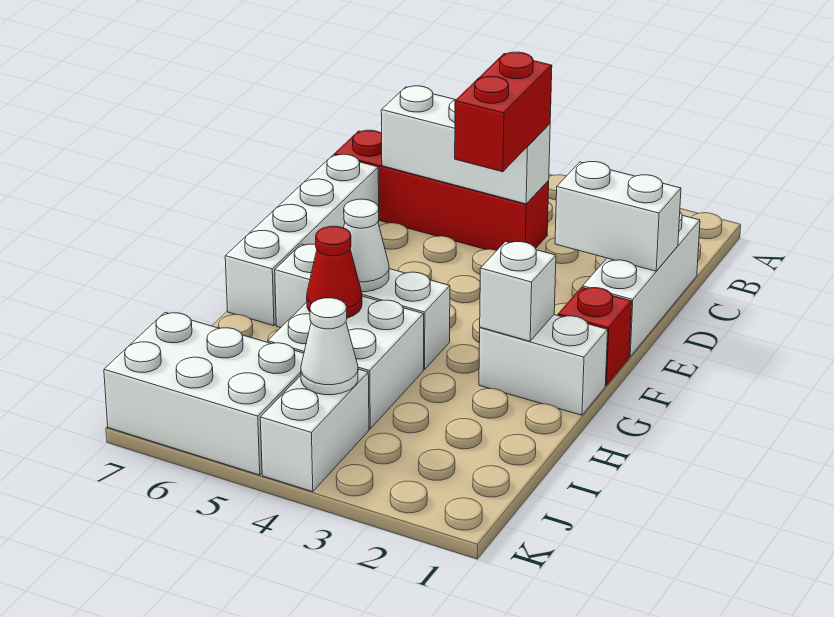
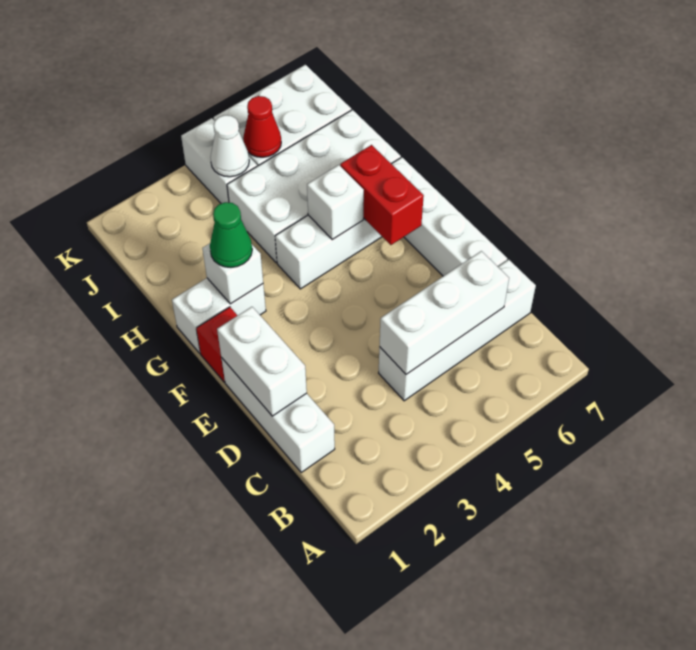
red 1x4 brick [334,130,549,250] -> white 1x4 brick [379,260,536,401]
red 1x2 brick [455,52,552,172] -> red 1x2 brick moved to [340,145,424,245]
white 1x2 brick [555,162,681,271] -> white 1x2 brick turned to [217,307,307,416]
none -> green 1x1 cone [210,202,252,267]
white 1x1 cone [344,199,389,292] -> white 1x1 brick [307,165,364,240]
white 2x2 brick [268,296,424,429] -> white 2x4 brick [227,110,401,263]
red 1x1 cone [307,226,362,318] -> red 1x1 cone moved to [243,96,281,157]

